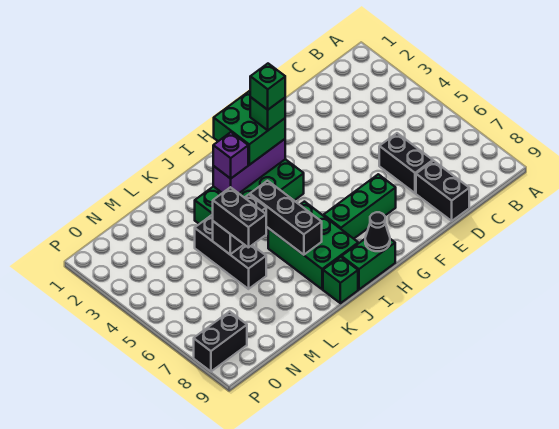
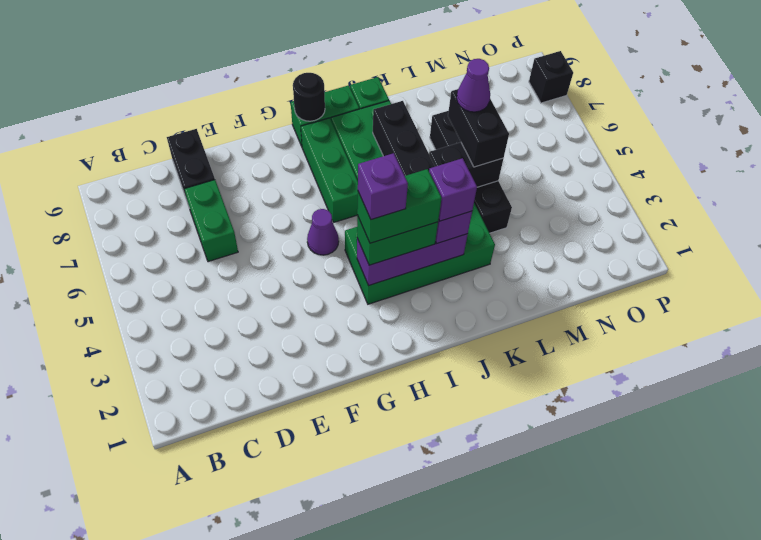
black 1x2 brick [379,133,433,193] -> green 1x2 brick [185,180,238,262]
green 1x3 brick [324,174,396,239] -> green 1x3 brick turned to [301,118,358,222]
none -> purple 1x1 cone [307,209,339,255]
green 2x2 brick [214,91,285,165] -> green 1x2 brick [357,215,438,265]
green 1x1 brick [250,97,285,130] -> green 1x2 brick [357,169,442,243]
green 1x1 brick [250,64,285,110] -> purple 1x1 brick [358,153,408,220]
black 1x1 cone [365,212,390,251] -> black 1x1 round brick [293,73,325,121]
none -> purple 1x1 brick [429,158,477,221]
black 1x3 brick [195,215,266,289] -> black 1x4 brick [430,111,512,233]
none -> purple 1x1 cone [457,59,490,112]
black 1x2 brick [194,311,247,371] -> black 1x1 brick [529,51,573,103]

